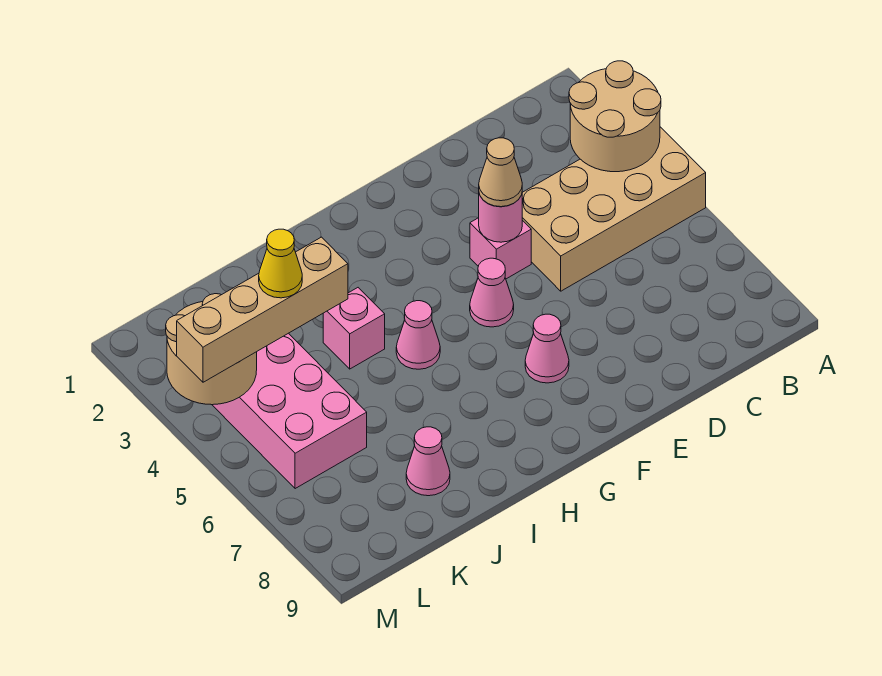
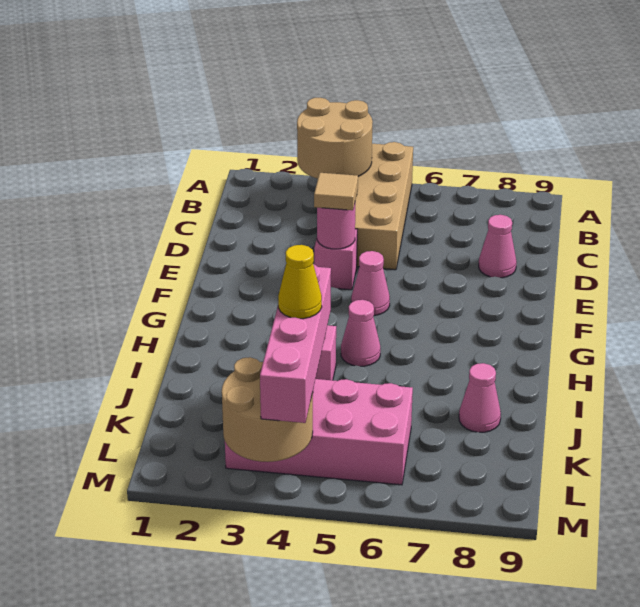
tan 1x1 cone [479,138,522,207] -> tan 1x1 tile [314,173,358,210]
pink 1x1 cone [525,314,569,383] -> pink 1x1 cone moved to [479,215,516,278]
tan 1x4 brick [177,237,348,382] -> pink 1x4 brick [260,264,331,423]

